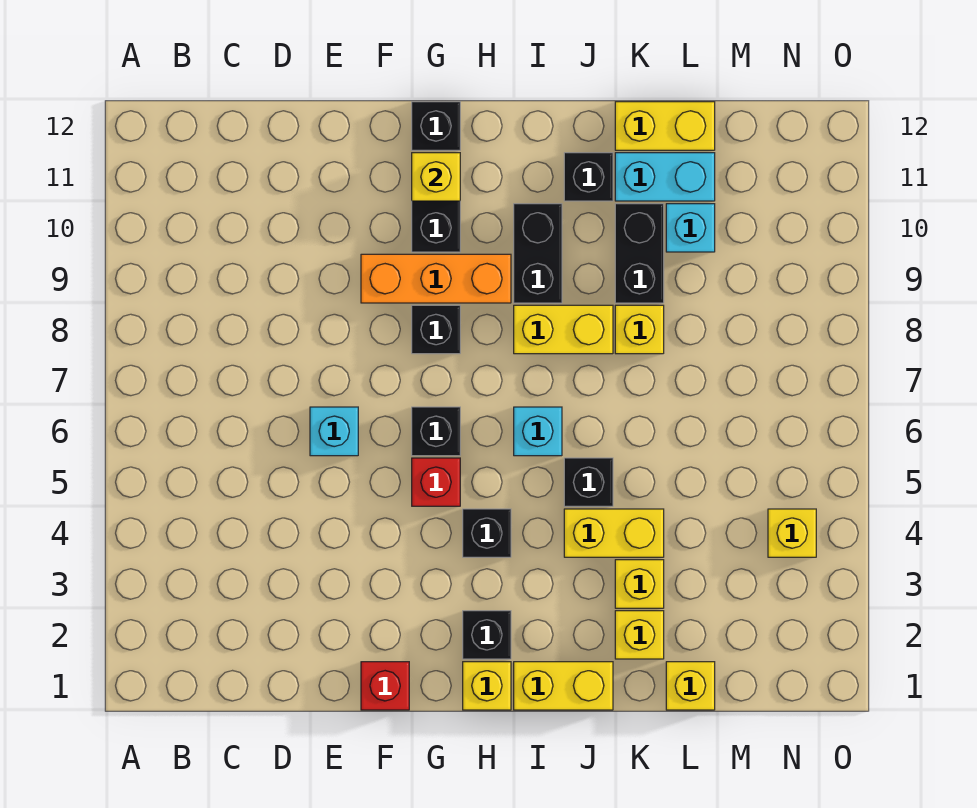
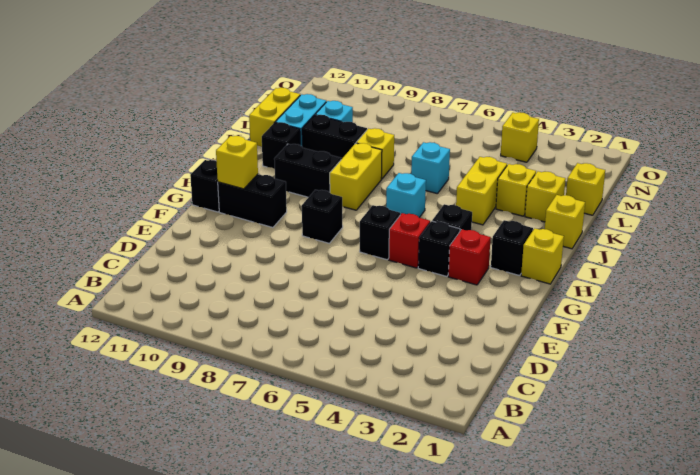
cyan 1x1 brick [310,407,358,456] -> cyan 1x1 brick moved to [411,142,450,194]
red 1x1 brick [361,662,409,710] -> red 1x1 brick moved to [448,229,491,285]
orange 1x3 brick [361,254,511,303] -> none
yellow 1x2 brick [514,662,613,710] -> yellow 1x1 brick [545,195,585,249]
black 1x1 brick [564,458,613,506] -> black 1x1 brick moved to [418,221,460,277]

